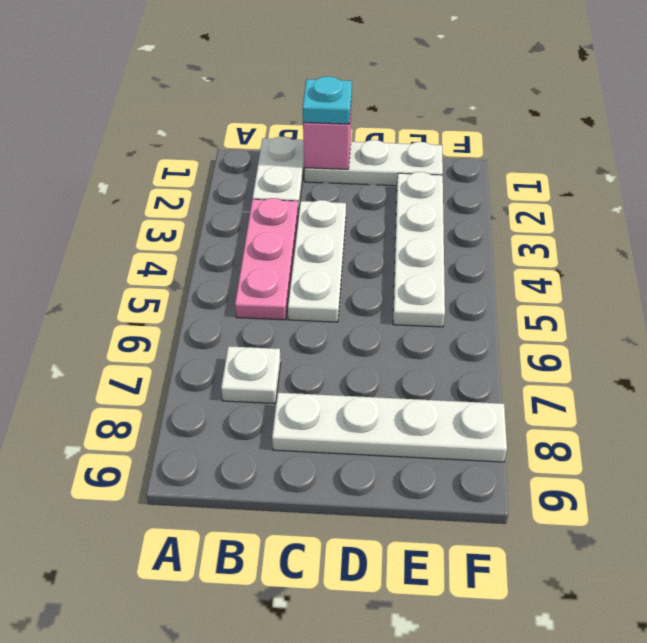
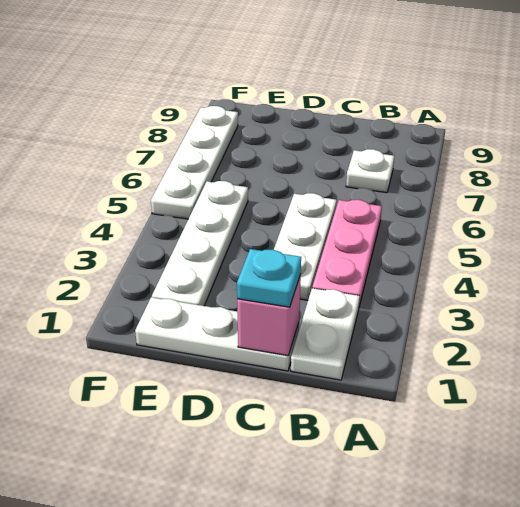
white 1x4 plate [272,393,507,462] -> white 1x4 plate turned to [151,106,238,219]

